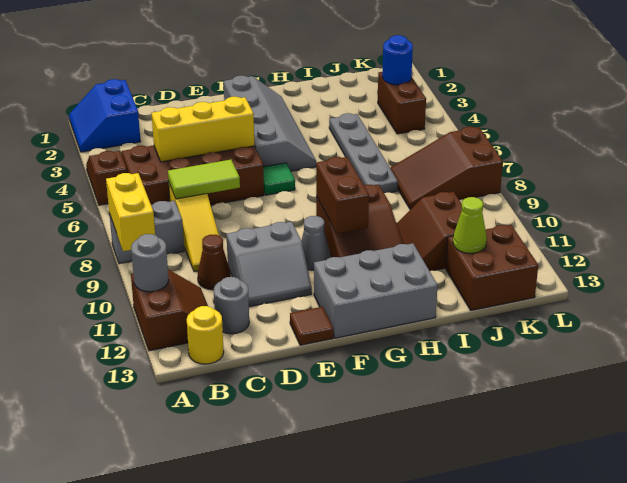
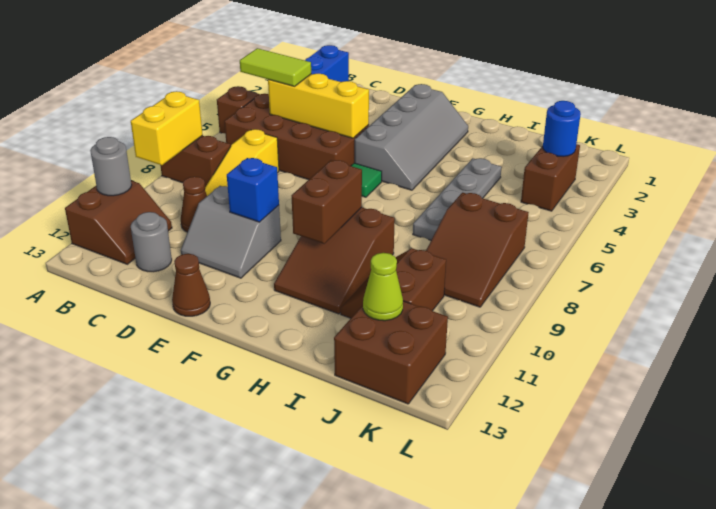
grey 1x2 brick [109,201,184,264] -> brown 1x2 brick [160,136,231,187]
yellow 1x1 round brick [187,306,224,364] -> none
lime 1x2 tile [168,160,240,199] -> lime 1x2 tile moved to [240,48,311,86]
none -> blue 1x1 brick [227,158,279,222]
brown 1x1 tile [290,307,333,345] -> brown 1x1 cone [172,254,210,316]
grey 1x1 cone [301,216,330,270] -> none
grey 2x3 brick [314,243,438,338] -> none
brown 2x3 slope [390,127,503,209] -> brown 2x3 slope turned to [426,193,529,307]

